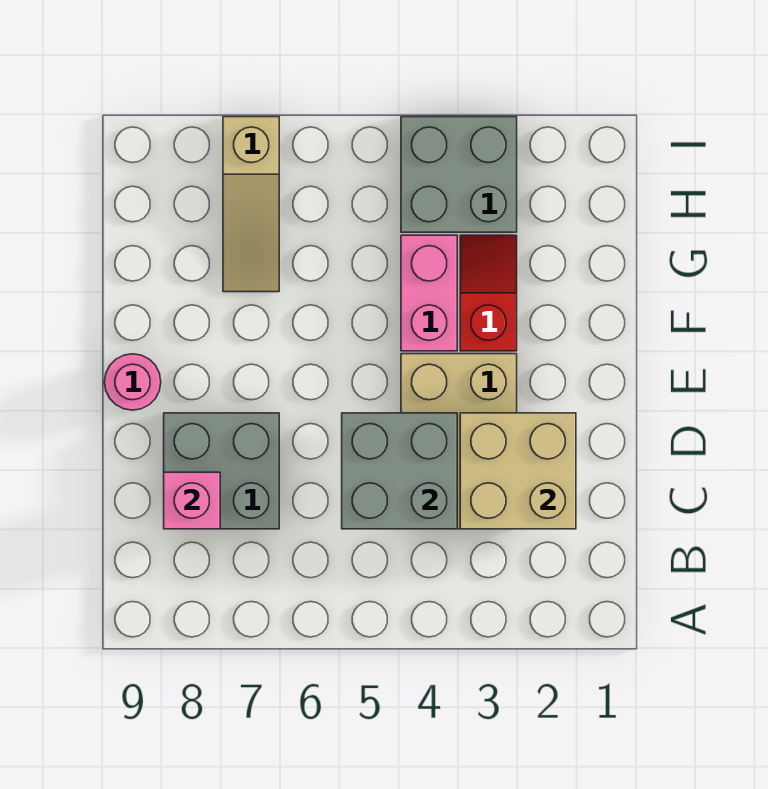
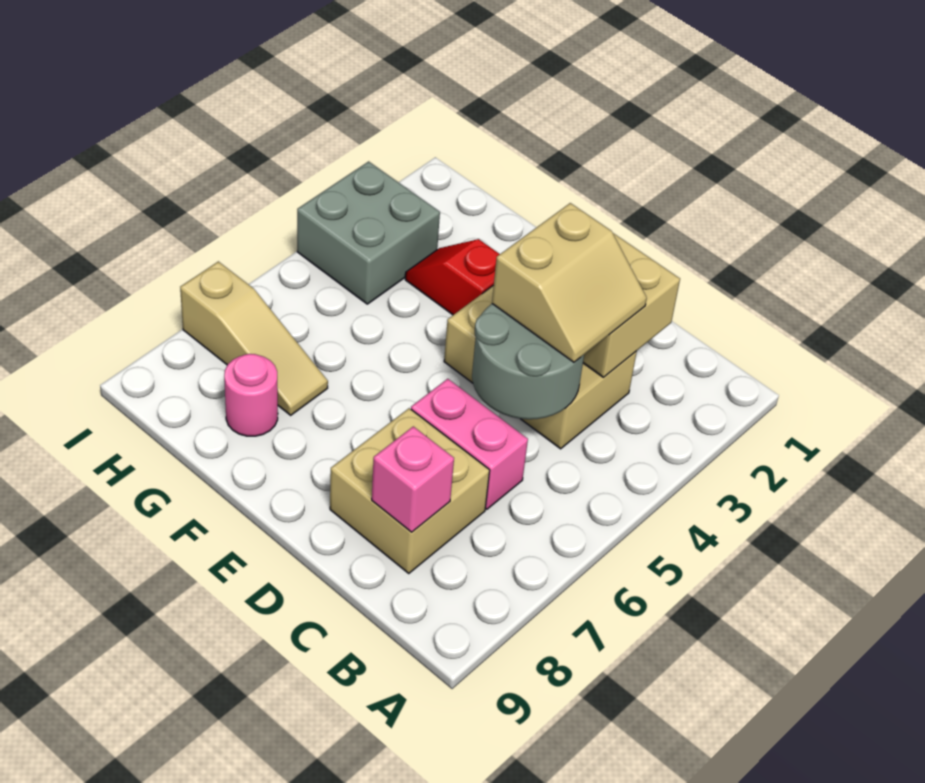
none -> tan 2x2 slope [492,203,647,362]
grey 2x2 brick [342,413,457,529] -> grey 2x2 round brick [472,304,584,419]
grey 2x2 brick [164,413,279,529] -> tan 2x2 brick [330,408,490,573]
pink 1x1 round brick [104,354,161,410] -> pink 1x1 round brick moved to [224,354,278,436]
pink 1x2 brick [401,235,457,351] -> pink 1x2 brick moved to [411,379,528,509]

